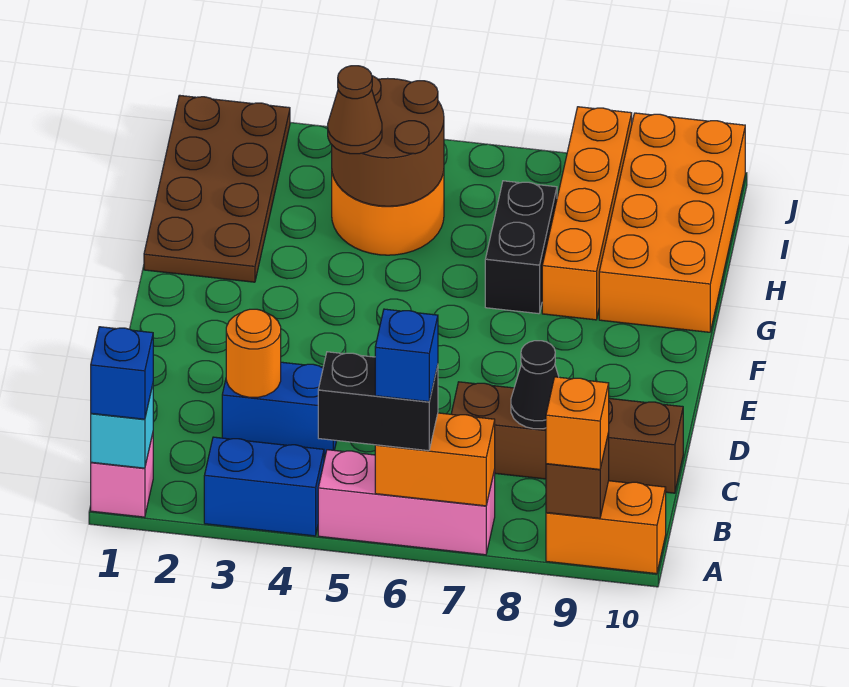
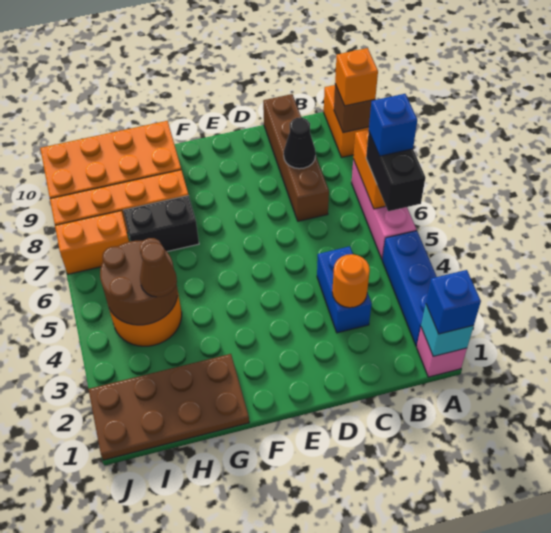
blue 1x2 brick [204,437,324,536] -> blue 1x3 brick [382,231,437,346]
none -> orange 1x2 brick [55,211,129,274]

